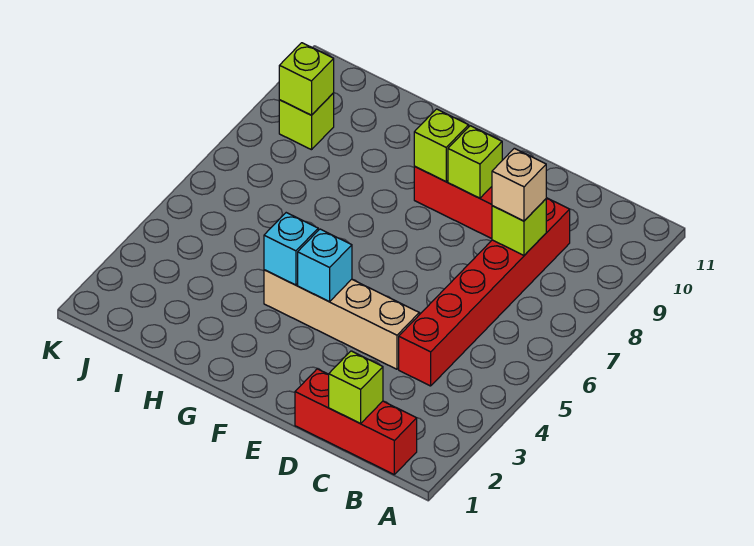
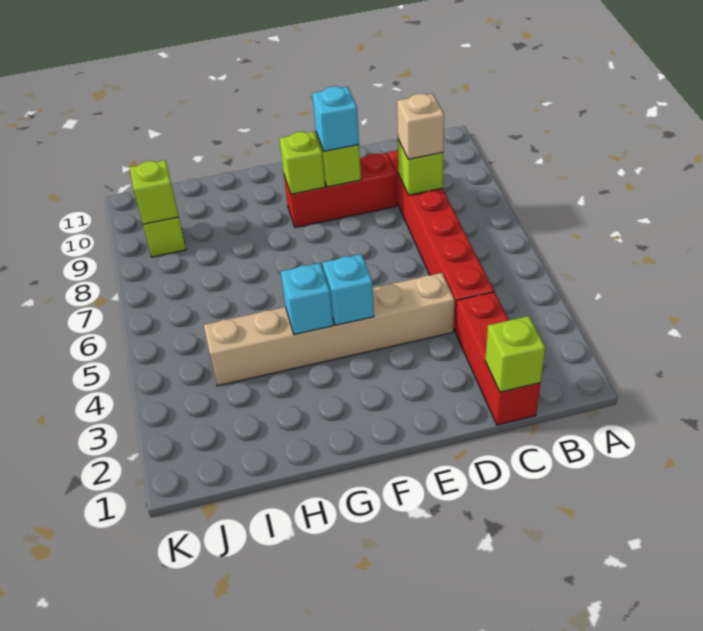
red 1x3 brick [295,369,417,474] -> red 1x3 brick turned to [456,292,540,425]
tan 1x4 brick [264,270,419,369] -> tan 1x6 brick [204,273,454,386]
none -> cyan 1x1 brick [312,86,359,151]

